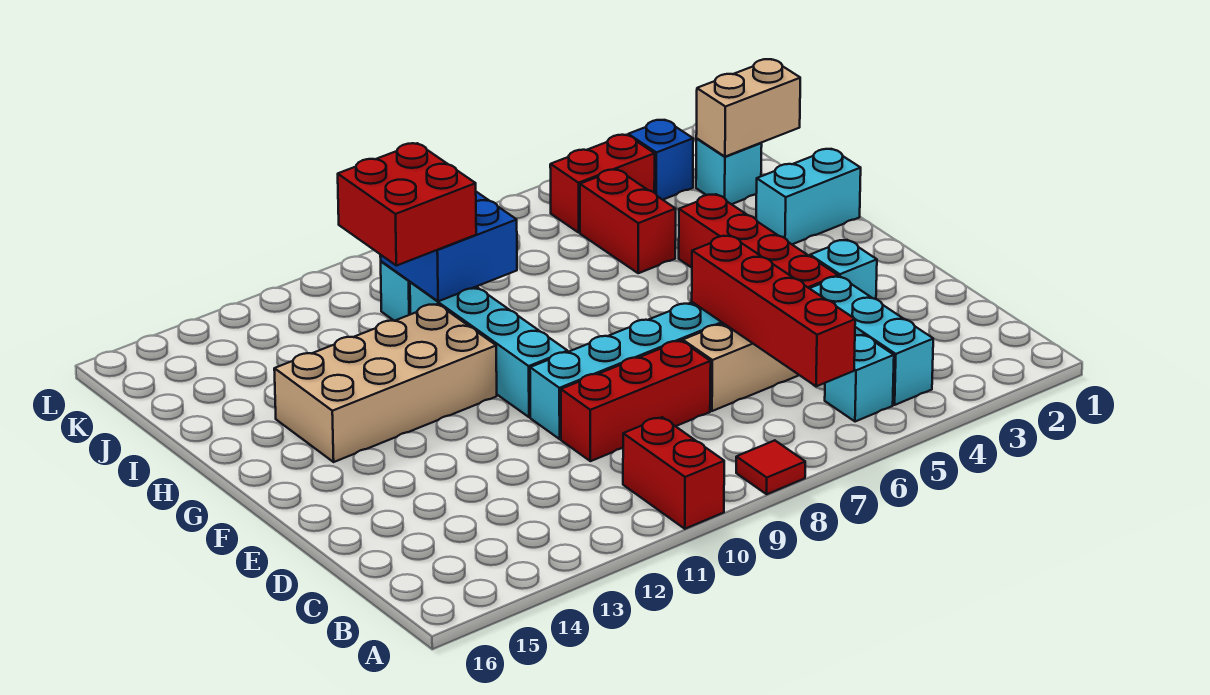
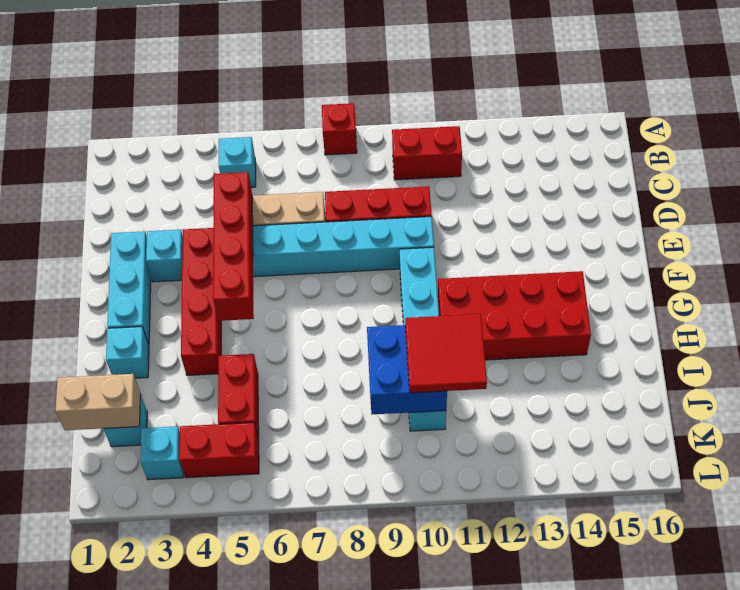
red 1x1 tile [736,440,805,494] -> red 1x1 brick [322,103,357,155]
red 1x2 brick [623,417,724,529] -> red 1x2 brick turned to [392,126,462,180]
cyan 1x3 brick [810,276,933,405] -> cyan 1x3 brick moved to [107,231,151,345]
red 1x4 brick [692,236,855,386] -> red 1x4 brick moved to [213,172,254,321]
tan 2x4 brick [274,304,497,462] -> red 2x4 brick [438,271,591,360]
cyan 1x2 brick [756,149,861,244] -> cyan 1x1 brick [106,327,149,378]
red 2x2 brick [338,143,476,266] -> red 2x2 tile [405,314,487,393]
blue 1x1 brick [628,120,693,200] -> cyan 1x1 brick [141,426,183,480]

